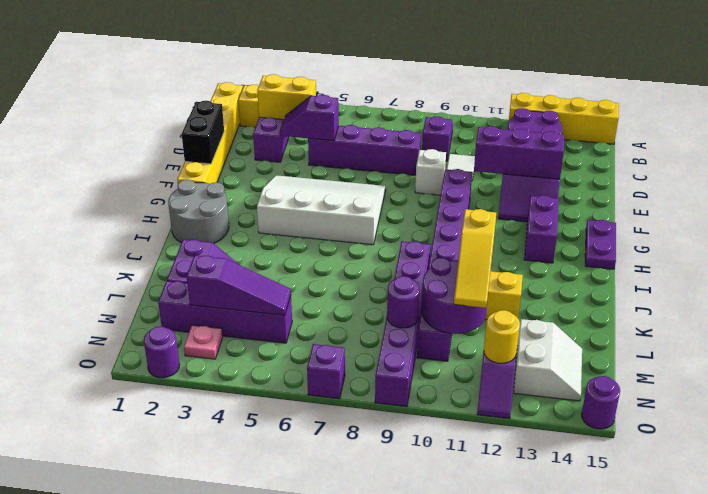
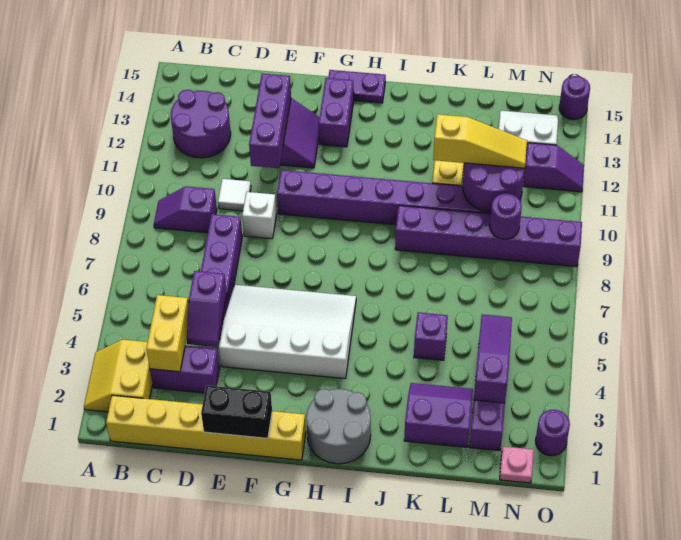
yellow 1x4 brick [509,93,619,144] -> none
white 3x4 slope [257,175,386,245] -> white 3x4 slope turned to [219,285,356,379]
purple 1x2 brick [524,196,559,263] -> purple 1x2 brick turned to [319,78,354,147]
pink 1x1 plate [184,325,223,359] -> pink 1x1 plate moved to [500,446,534,483]
yellow 1x1 round brick [484,310,520,363] -> none
purple 1x1 brick [307,344,345,399] -> purple 1x1 brick moved to [414,312,448,360]

